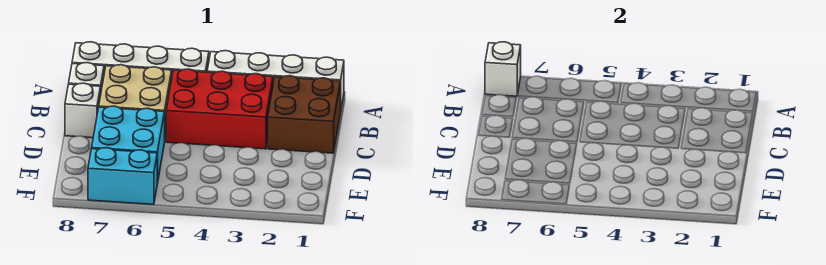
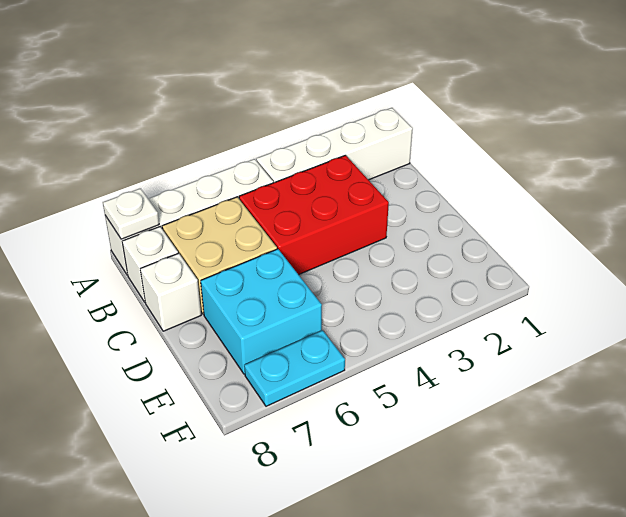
white 1x1 brick [485,42,521,96] -> white 1x1 plate [103,188,159,239]
brown 2x2 brick [268,76,341,153] -> none
cyan 1x2 brick [88,148,157,205] -> cyan 1x2 plate [244,330,345,406]

